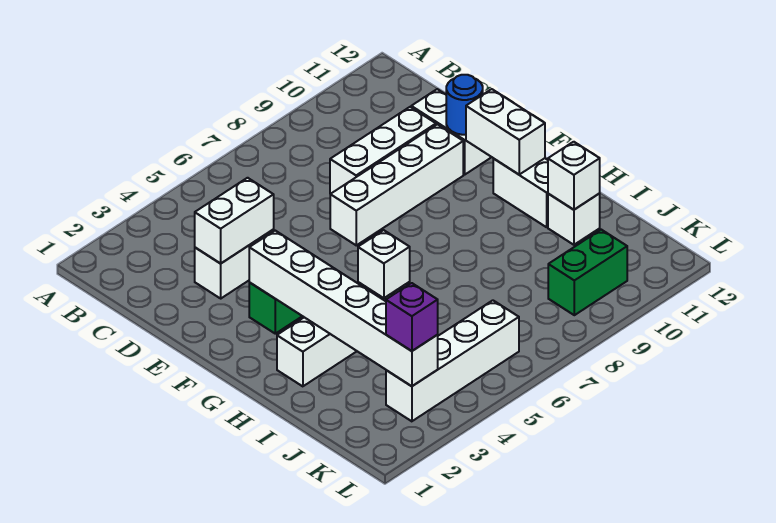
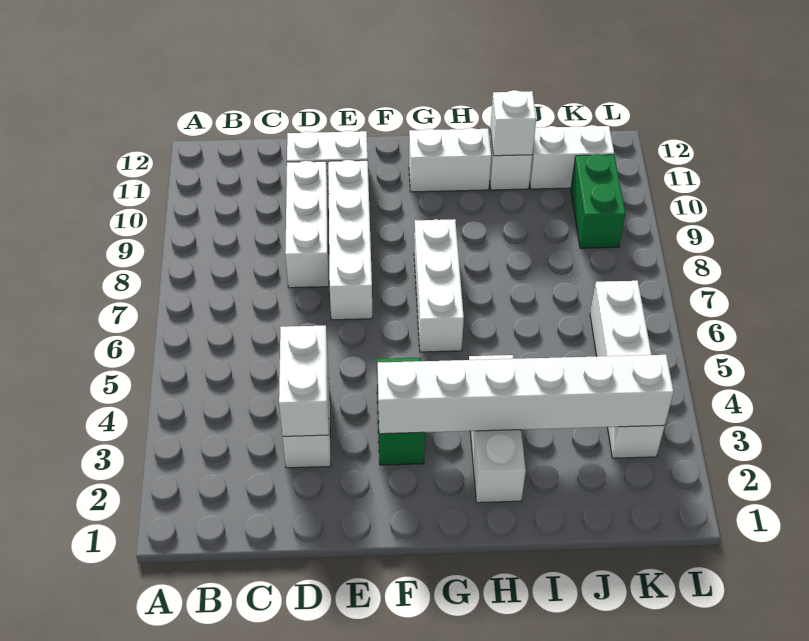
blue 1x1 round brick [446,75,483,135] -> none
white 1x2 brick [466,89,545,174] -> white 1x2 brick moved to [530,125,614,189]
white 1x1 brick [358,230,410,298] -> white 1x3 brick [414,219,464,352]
purple 1x1 brick [386,283,438,351] -> none

